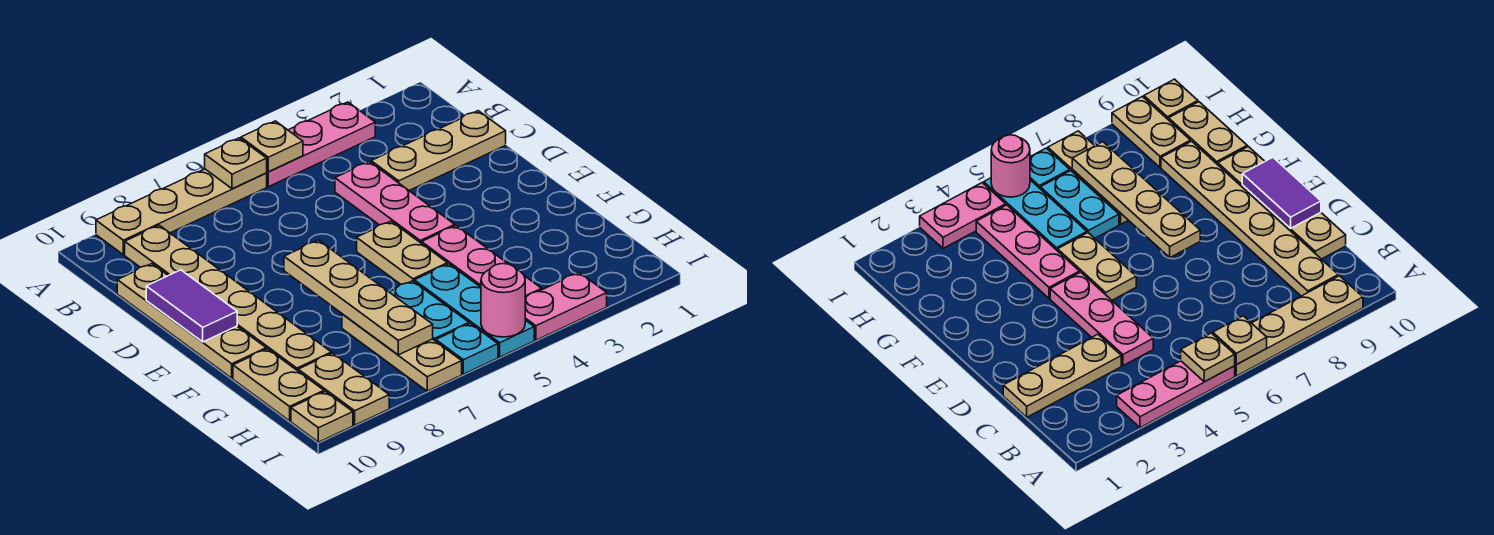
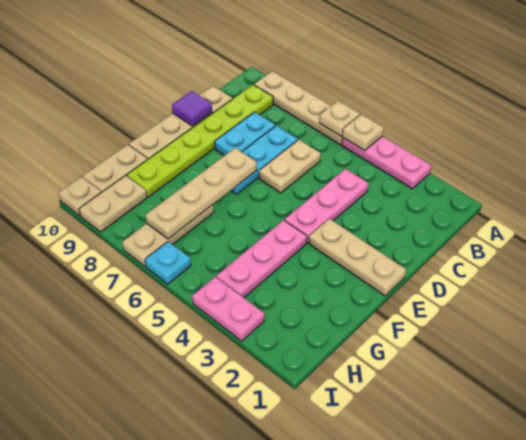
tan 1x6 plate [125,225,331,371] -> lime 1x6 plate [127,84,273,197]
tan 1x3 plate [371,111,506,190] -> tan 1x3 plate moved to [309,219,406,296]
purple 1x2 tile [146,270,237,342] -> purple 1x1 tile [172,91,212,126]
tan 1x2 plate [357,221,447,284] -> tan 1x2 plate moved to [259,140,321,193]
cyan 1x3 plate [414,264,534,357] -> cyan 1x3 plate moved to [231,126,298,194]
cyan 1x2 plate [390,281,469,341] -> cyan 1x2 plate moved to [215,112,275,156]
pink 1x1 round brick [481,264,525,337] -> none

